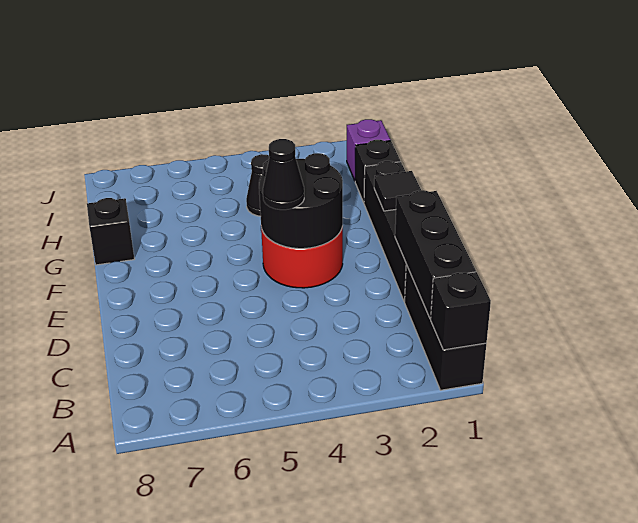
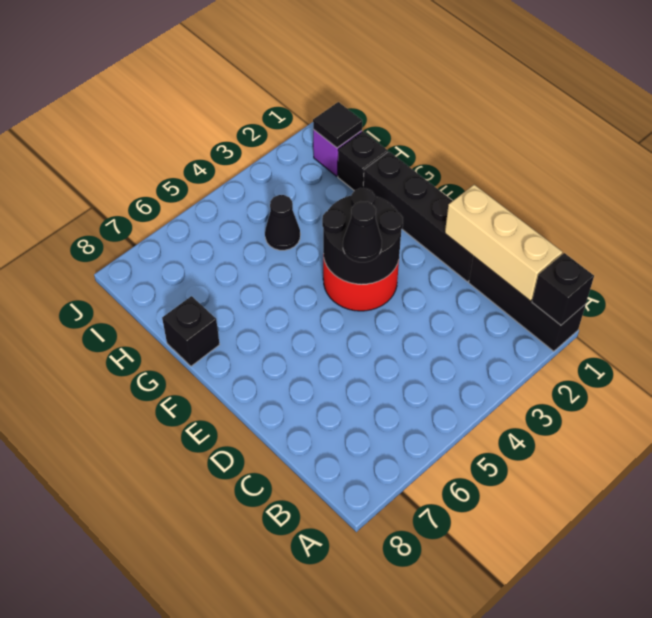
black 1x3 brick [395,190,476,319] -> tan 1x3 brick [445,185,563,301]
black 1x1 tile [374,171,421,211] -> black 1x1 tile moved to [313,102,362,148]

